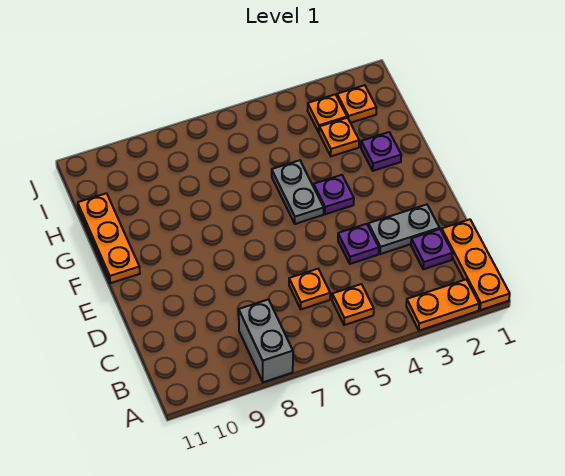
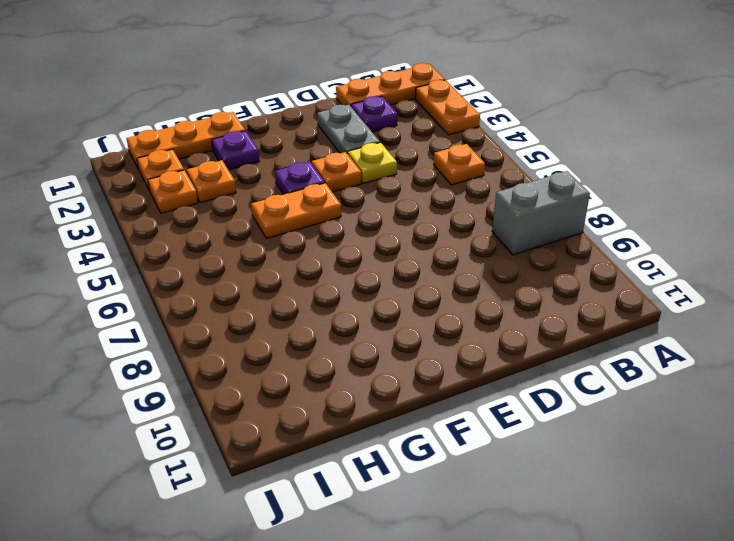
orange 1x1 plate [289,269,330,309] -> orange 1x1 plate moved to [312,152,361,192]
purple 1x1 plate [338,224,379,264] -> yellow 1x1 plate [347,143,397,183]
grey 1x2 plate [272,160,324,224] -> orange 1x2 plate [251,183,341,239]
orange 1x3 plate [78,193,140,283] -> orange 1x3 plate moved to [126,112,245,169]

